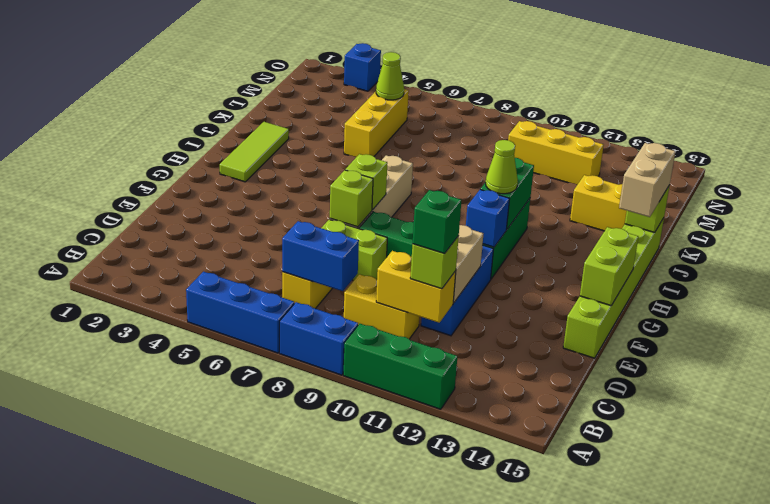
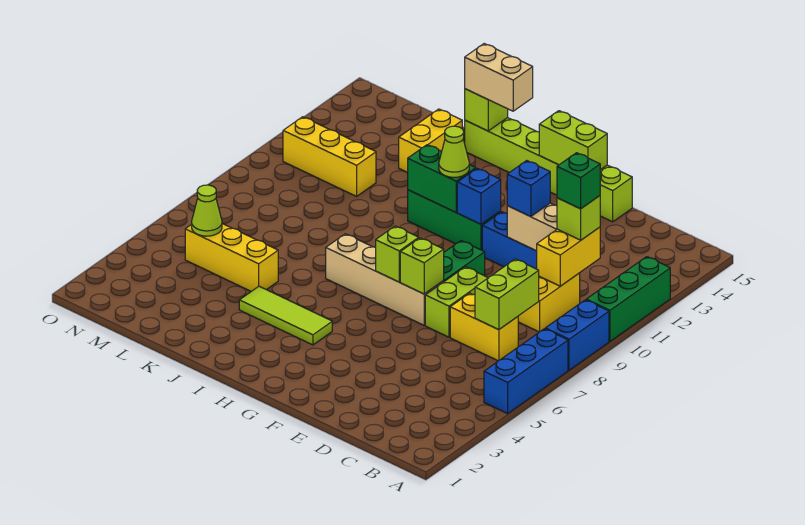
blue 1x2 brick [282,221,359,291] -> lime 1x2 brick [475,259,539,330]
lime 1x3 tile [220,122,289,182] -> lime 1x3 tile moved to [239,286,332,345]
yellow 1x3 brick [508,121,604,185] -> yellow 1x3 brick turned to [283,117,376,196]
blue 1x1 brick [344,43,381,91] -> blue 1x1 brick moved to [507,161,550,217]

